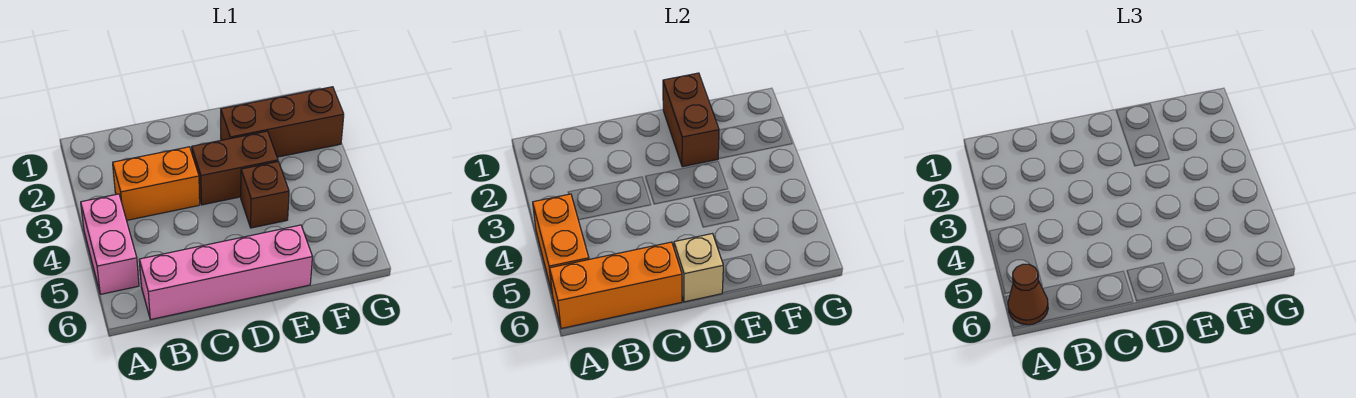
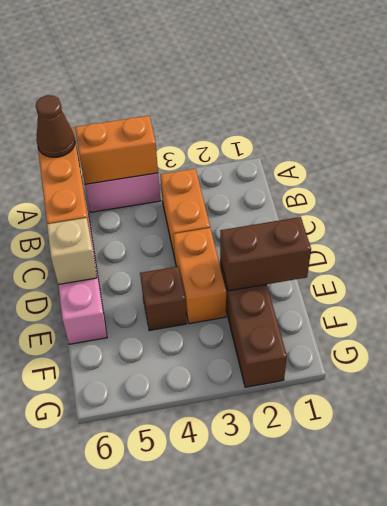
brown 1x2 brick [192,131,278,205] -> orange 1x2 brick [173,228,226,324]

